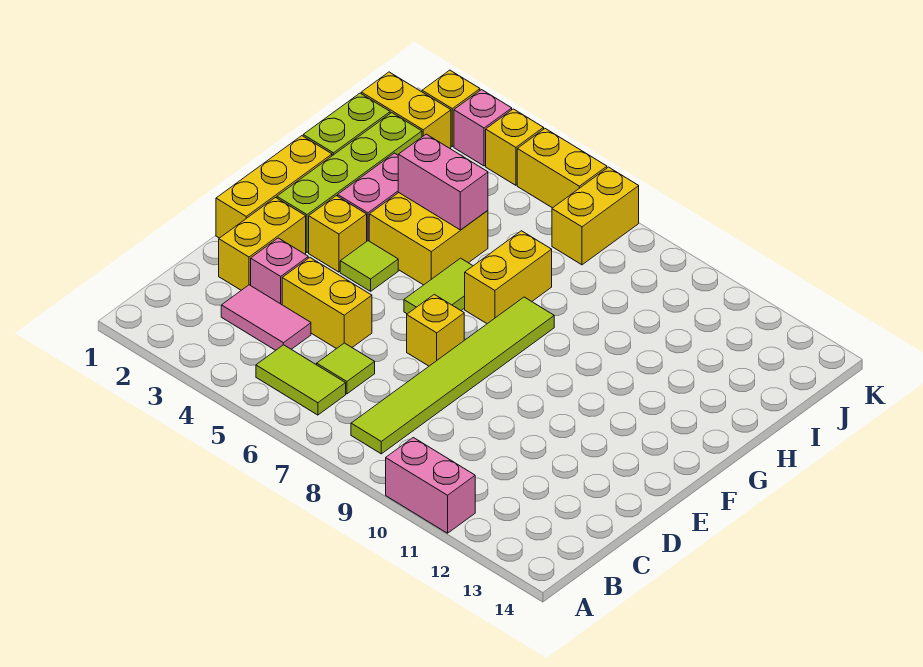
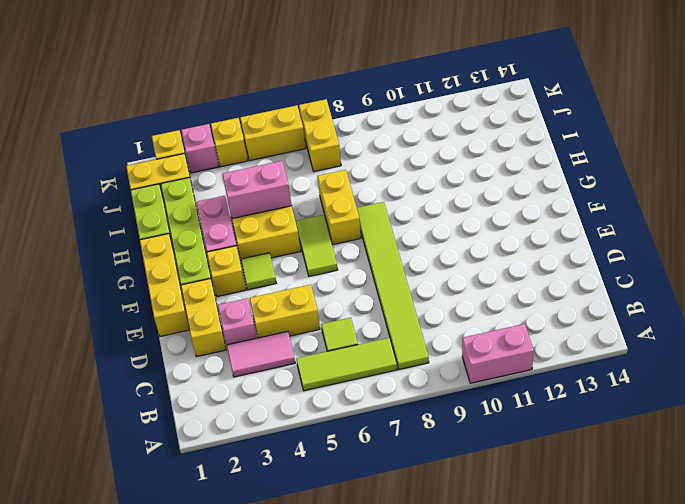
lime 1x2 tile [256,345,346,415] -> lime 1x3 tile [296,338,397,391]
yellow 1x1 brick [407,294,464,366] -> none

